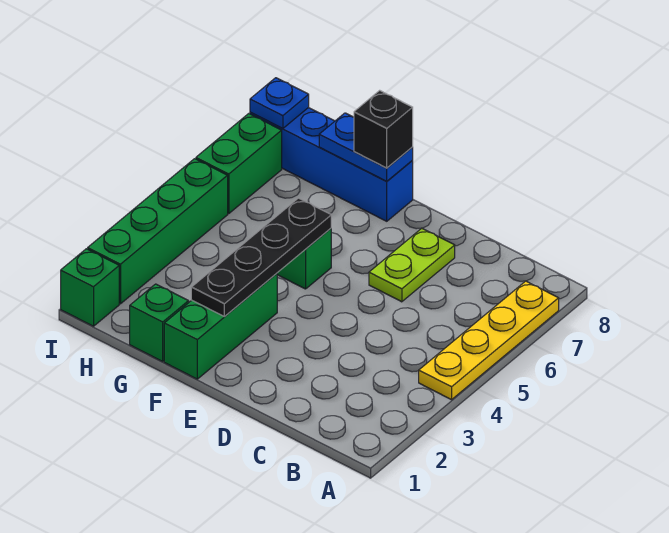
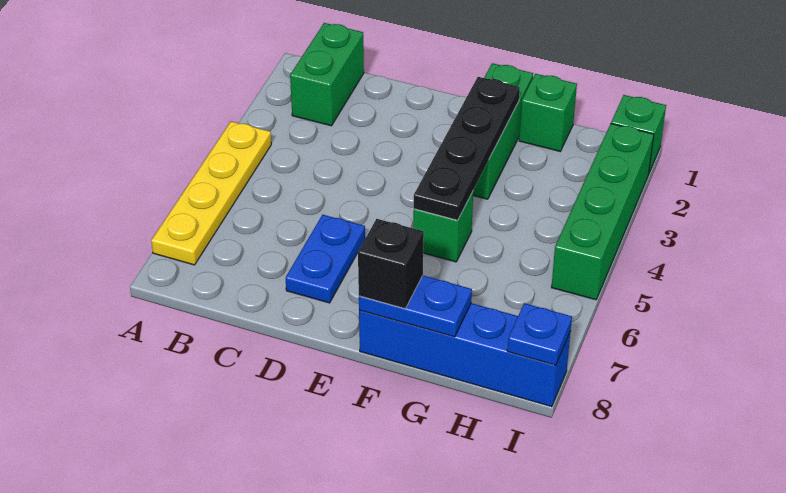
lime 1x2 plate [369,228,455,302] -> blue 1x2 plate [286,215,365,303]
green 1x2 brick [196,114,282,214] -> green 1x2 brick moved to [290,23,364,126]

